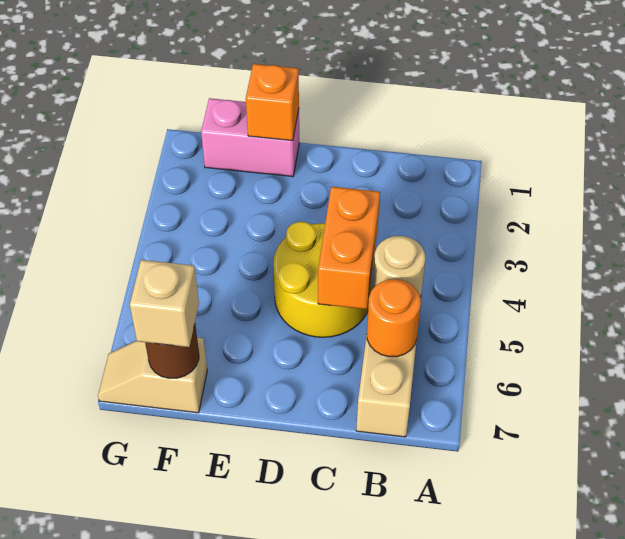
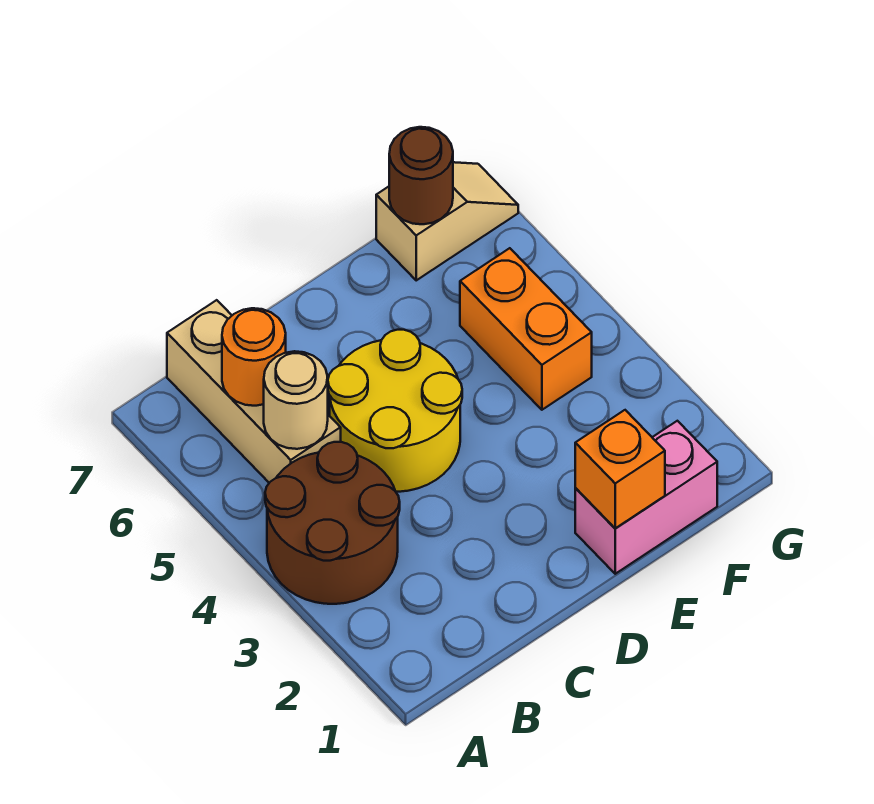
none -> brown 2x2 round brick [265,442,400,604]
orange 1x2 brick [318,187,380,309] -> orange 1x2 brick moved to [460,248,592,410]
tan 1x1 brick [130,260,199,347] -> none

